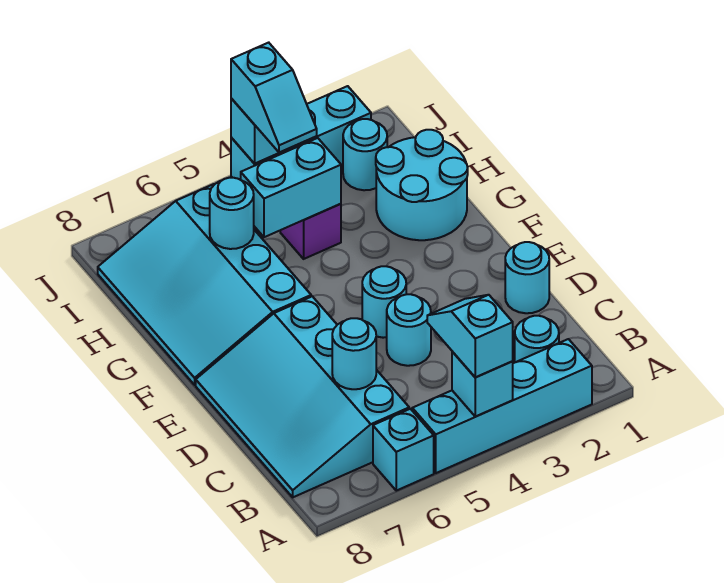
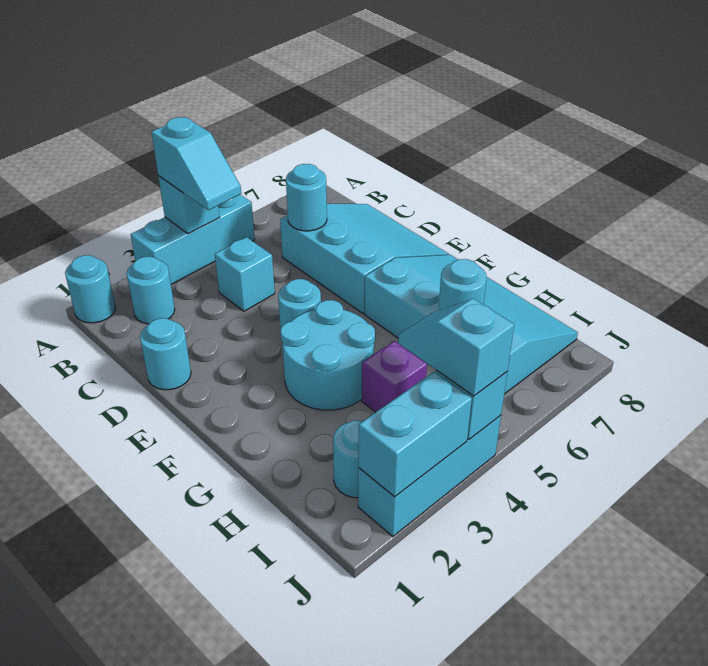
cyan 1x4 brick [412,339,592,473] -> cyan 1x3 brick [130,195,255,285]
cyan 1x1 brick [373,409,434,491] -> cyan 1x1 brick moved to [215,237,275,311]
cyan 3x4 slope [196,296,409,497] -> cyan 3x3 slope [280,204,449,314]
cyan 1x1 round brick [387,294,431,366] -> cyan 1x1 round brick moved to [65,255,116,323]
cyan 2x2 round brick [376,130,468,240] -> cyan 2x2 round brick moved to [280,300,375,410]
cyan 1x2 brick [241,138,341,237] -> cyan 1x2 brick moved to [358,372,472,497]

